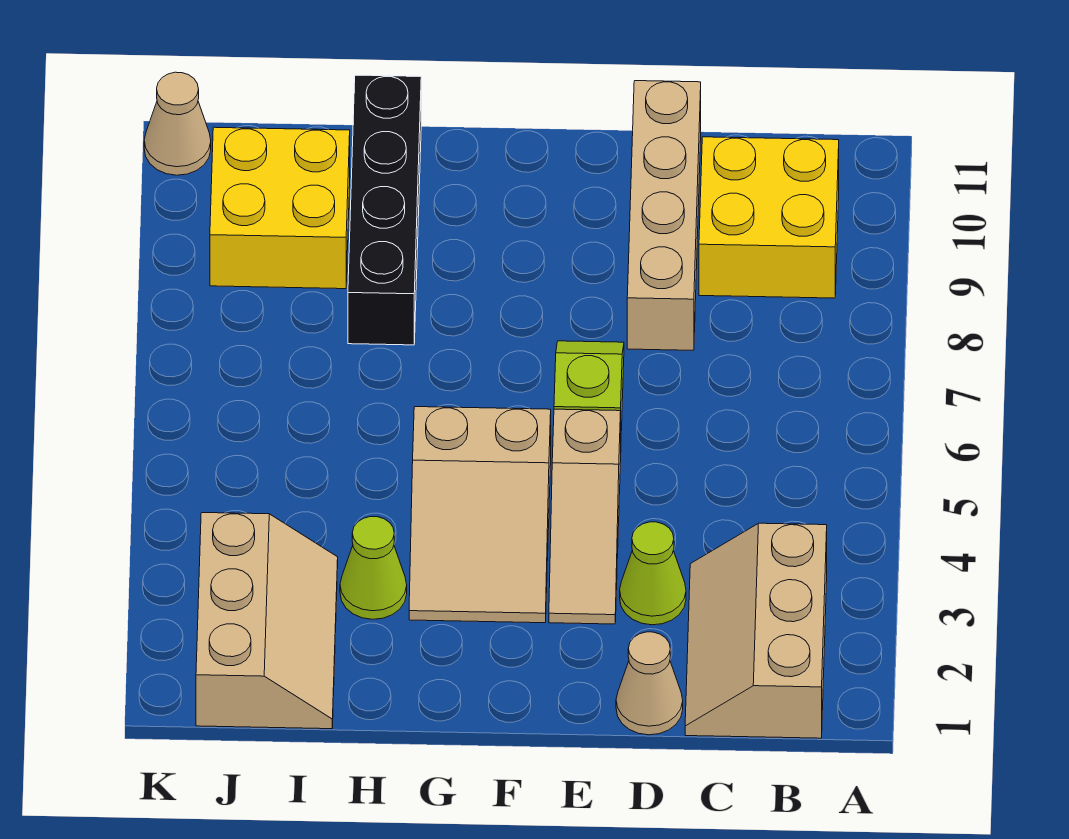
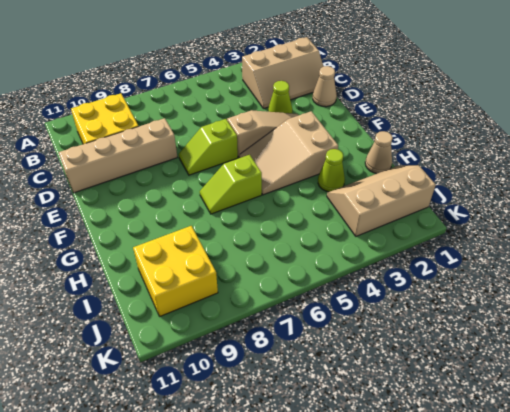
tan 2x3 slope [409,407,551,623] -> tan 2x3 slope turned to [239,111,338,195]
none -> lime 1x2 slope [200,155,262,214]
black 1x4 brick [348,75,421,345] -> none
tan 1x1 cone [144,72,211,175] -> tan 1x1 cone moved to [365,131,393,174]

